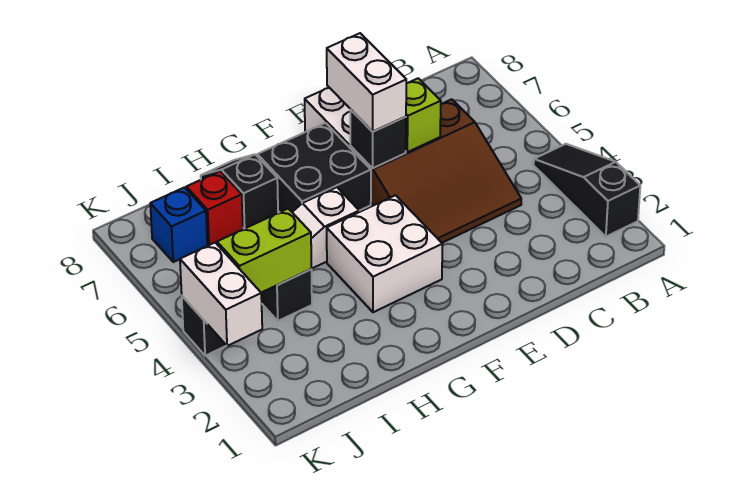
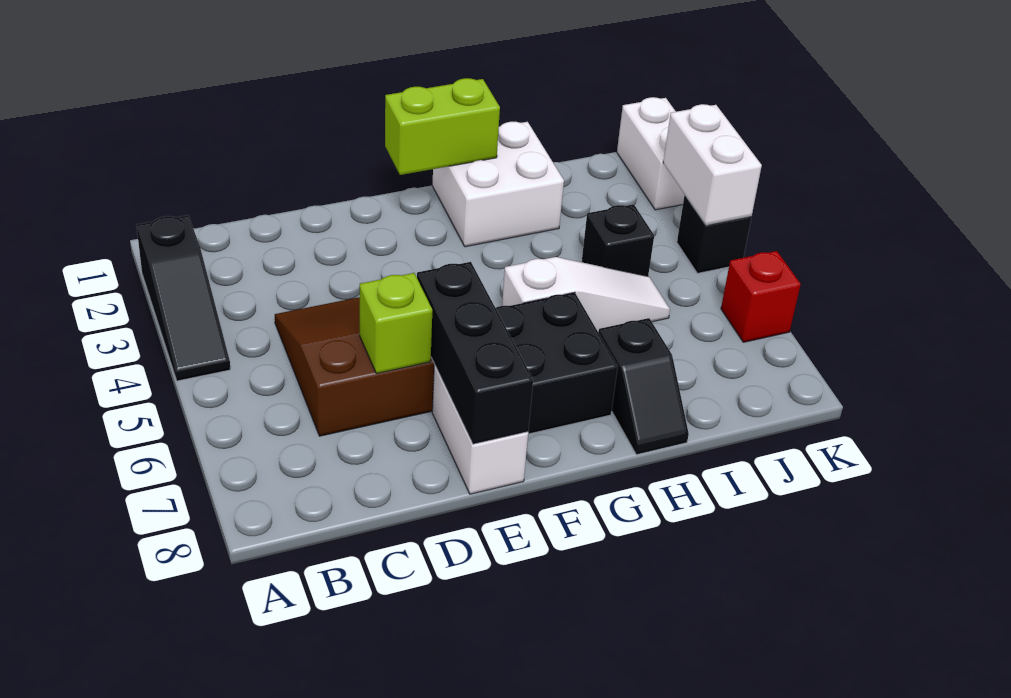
black 1x1 brick [350,109,406,168] -> black 1x3 brick [417,262,533,444]
white 1x2 brick [327,33,406,132] -> white 1x2 brick moved to [617,97,685,210]
white 2x2 brick [327,195,443,312] -> white 2x2 brick moved to [432,122,564,247]
lime 1x2 brick [217,209,311,293] -> lime 1x2 brick moved to [385,78,500,175]
red 1x1 brick [186,171,243,245] -> red 1x1 brick moved to [721,251,801,342]
blue 1x1 brick [150,187,207,262] -> none

